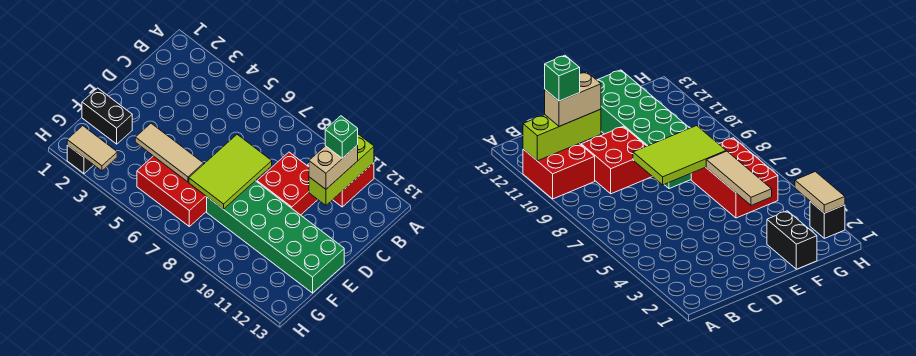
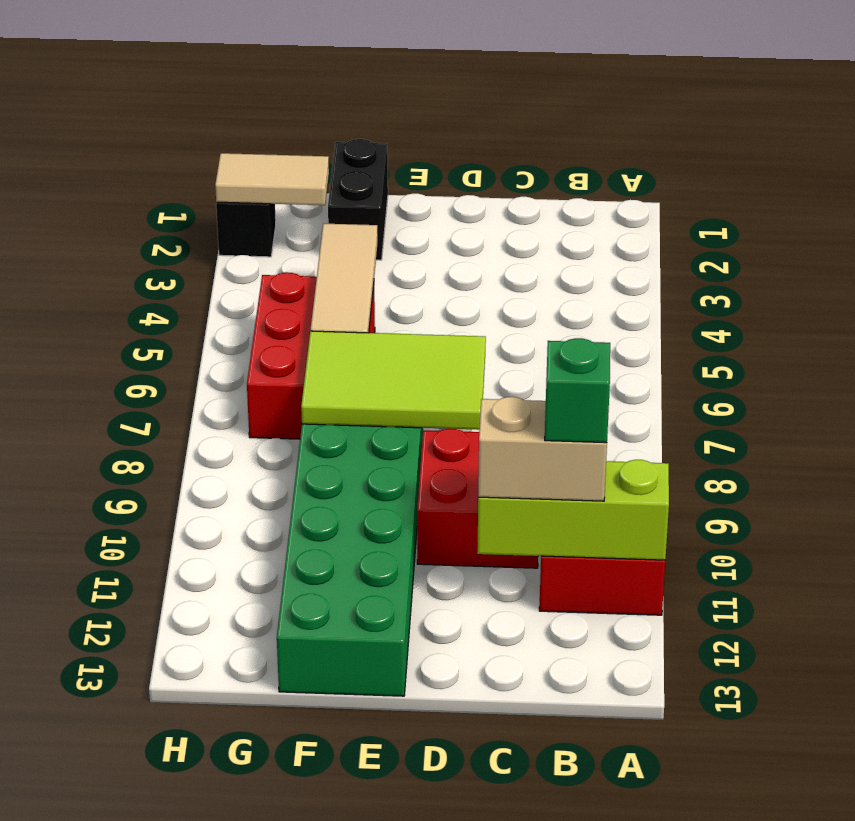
tan 1x2 tile [67,126,117,171] -> tan 1x2 tile turned to [215,153,329,205]

